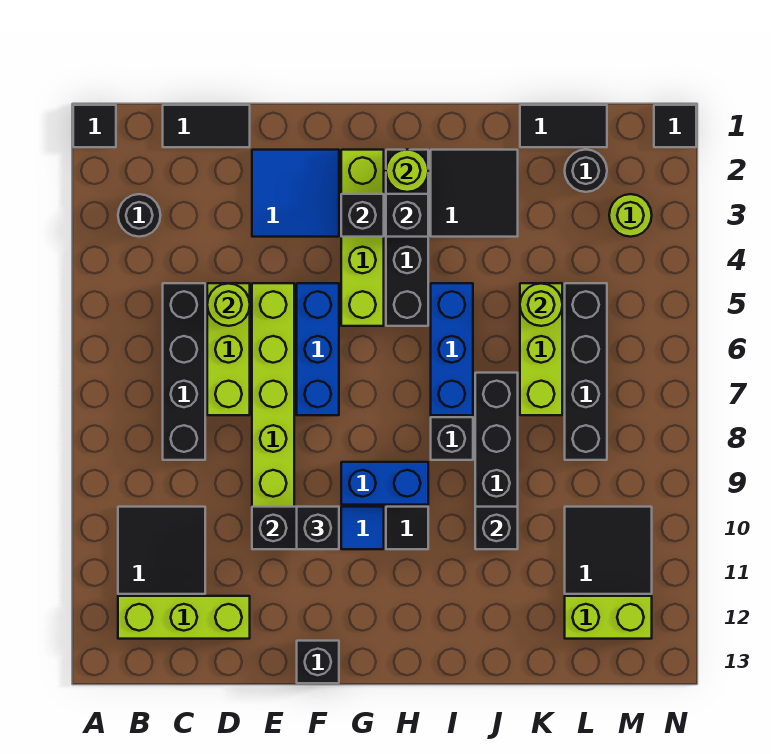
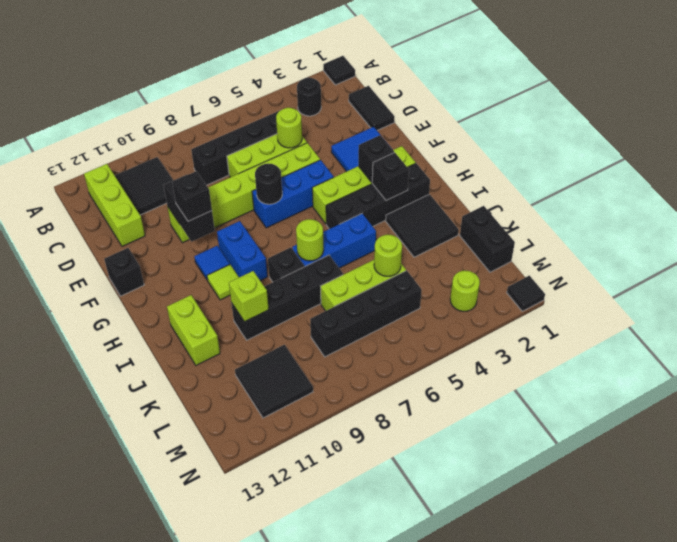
lime 1x1 round brick [386,150,428,192] -> lime 1x1 round brick moved to [296,219,324,261]
black 1x1 tile [386,507,428,549] -> lime 1x1 tile [207,265,239,300]
black 1x1 brick [475,507,518,549] -> lime 1x1 brick [229,271,269,322]
black 1x2 tile [520,105,607,147] -> black 1x2 brick [460,206,515,272]
black 1x1 round brick [565,150,607,192] -> black 1x1 round brick moved to [255,163,282,204]
lime 1x2 brick [565,596,652,639] -> lime 1x2 brick moved to [167,295,220,365]

